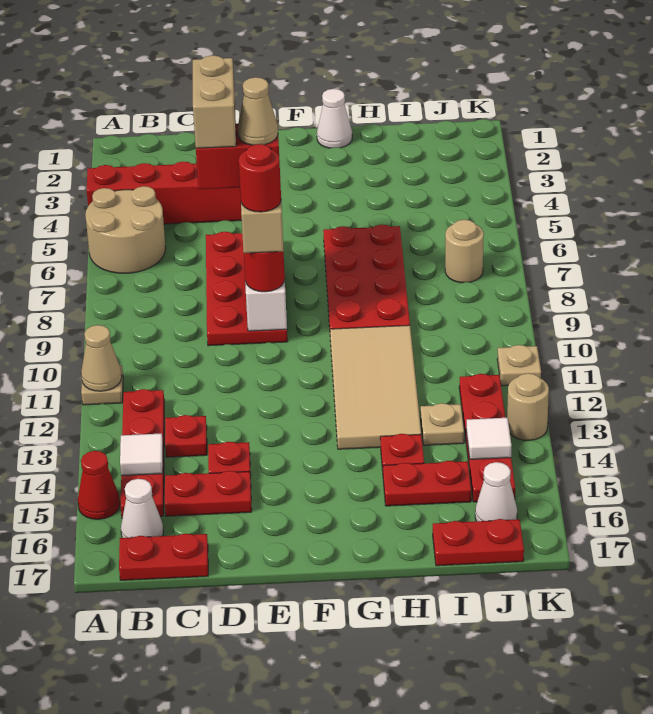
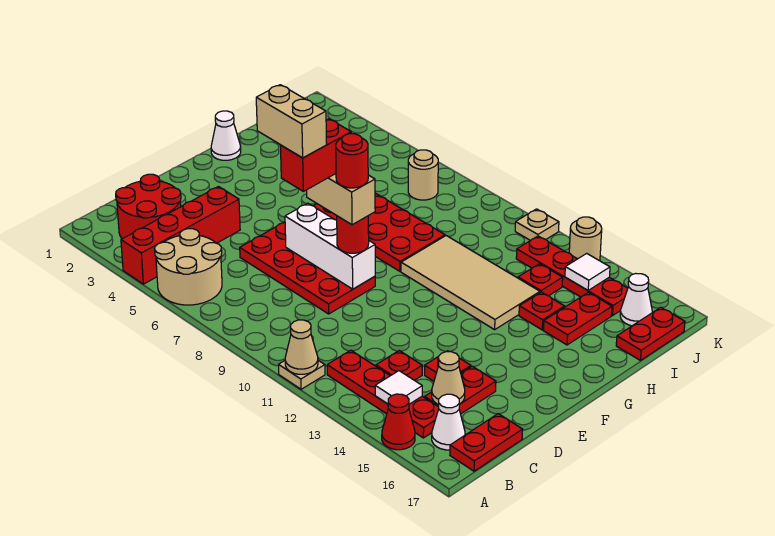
none -> red 2x2 round brick [116,174,181,239]
tan 1x1 cone [238,77,278,145] -> tan 1x1 cone moved to [432,351,465,405]
tan 1x1 plate [421,403,464,445] -> red 1x1 plate [518,264,563,296]

